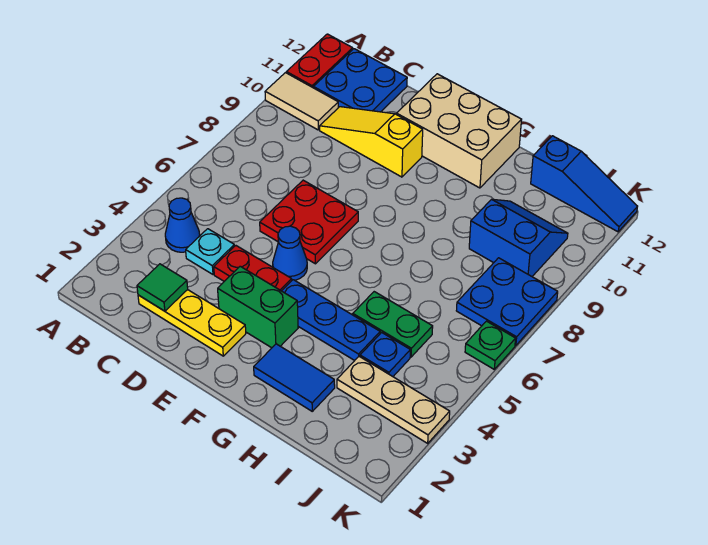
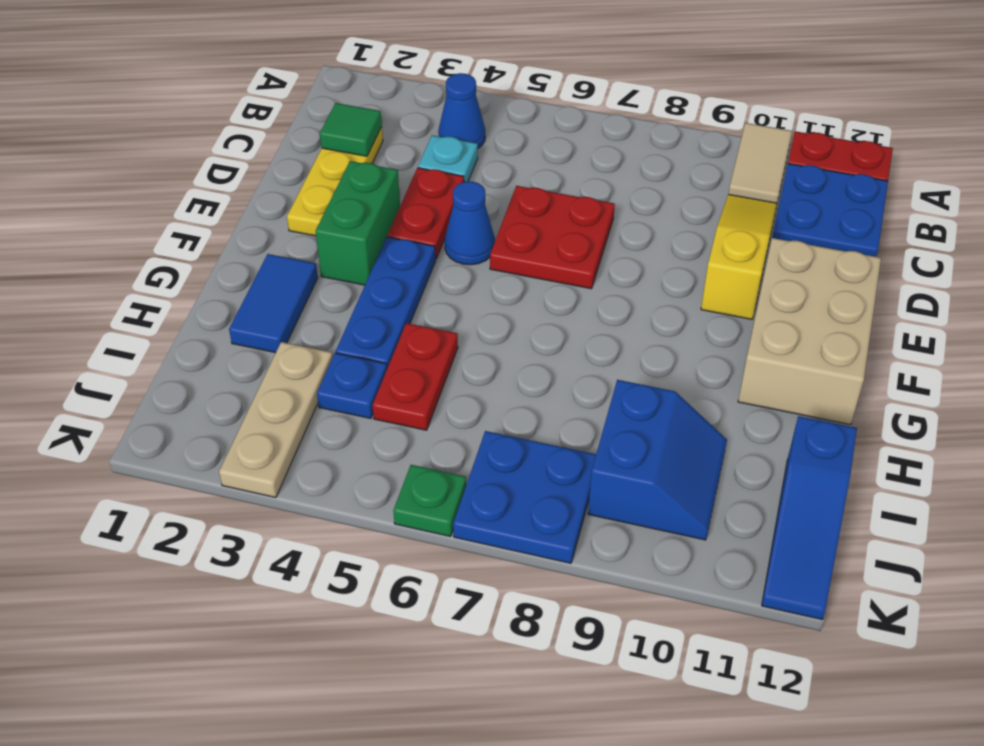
green 1x2 plate [353,292,433,357] -> red 1x2 plate [372,323,458,430]

